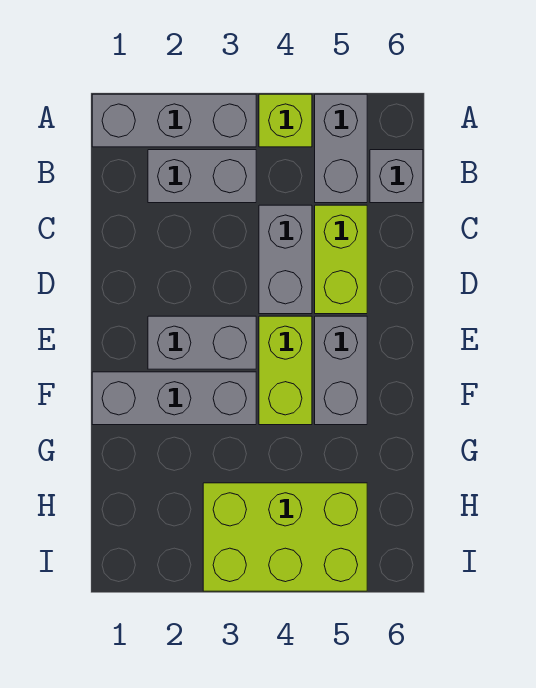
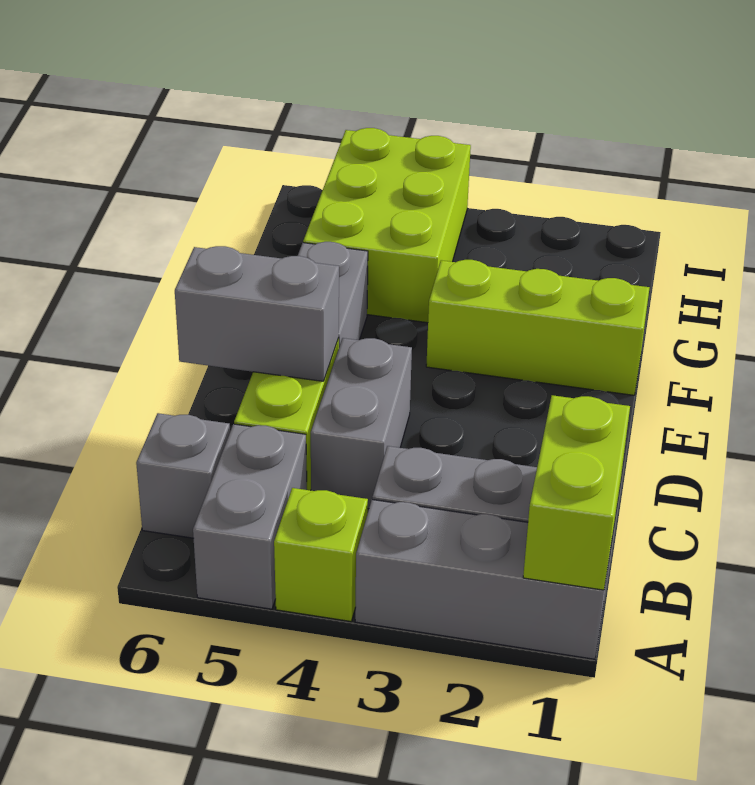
grey 1x2 brick [148,316,256,369] -> grey 1x2 brick moved to [175,246,339,381]
lime 1x2 brick [259,316,312,425] -> lime 1x2 brick moved to [523,395,630,590]
grey 1x3 brick [92,372,256,425] -> lime 1x3 brick [426,260,650,395]
lime 2x3 brick [203,483,367,591] -> lime 2x3 brick turned to [303,128,471,323]

